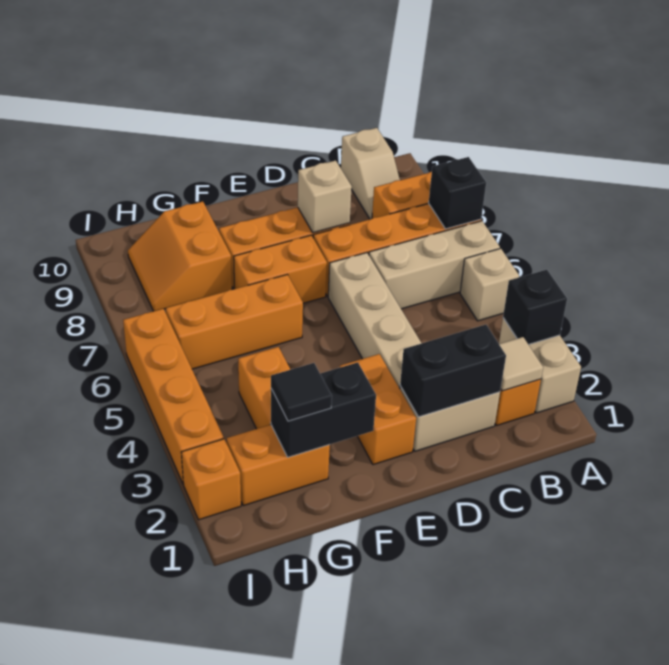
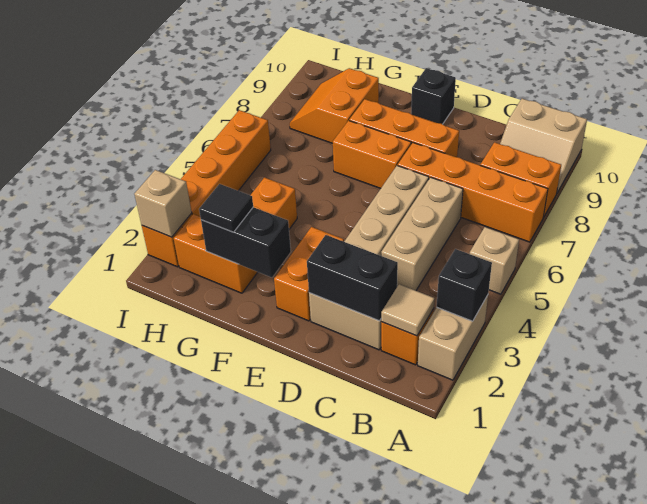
tan 1x3 brick [369,221,500,309] -> tan 1x3 brick turned to [381,177,463,291]
black 1x1 brick [429,157,486,229] -> black 1x1 brick moved to [411,68,456,124]
tan 1x2 slope [341,128,400,219] -> tan 2x2 slope [500,99,587,193]
tan 1x1 brick [298,160,352,233] -> tan 1x1 brick moved to [134,170,192,237]
orange 1x3 brick [166,274,303,369] -> none

